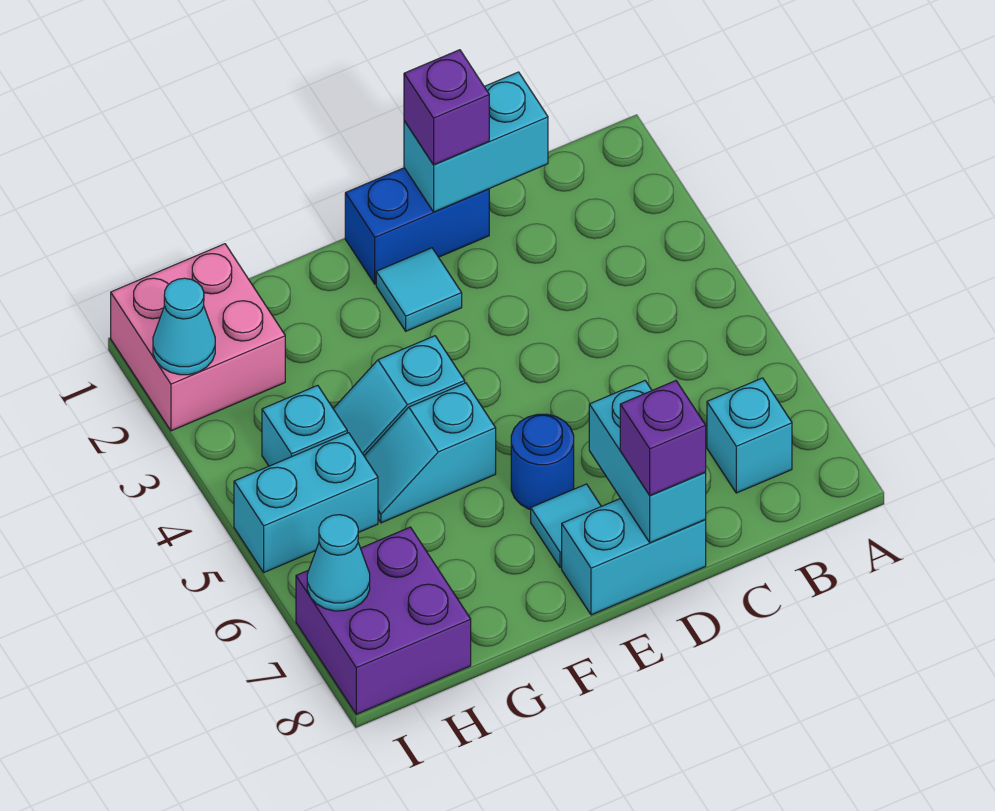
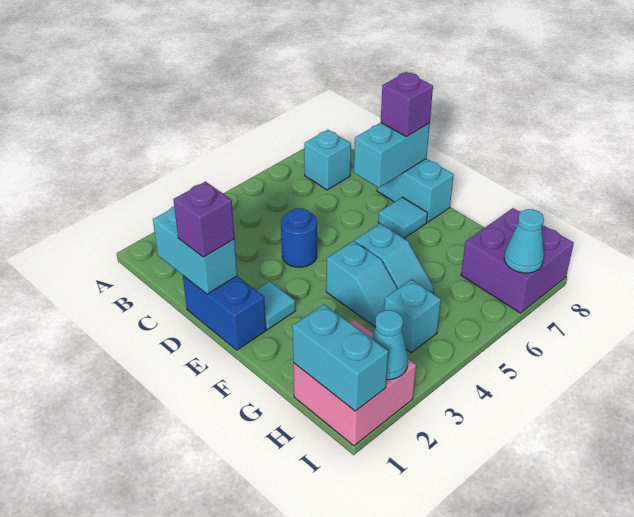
blue 1x1 round brick [511,414,574,510] -> blue 1x1 round brick moved to [281,208,317,267]
cyan 1x2 brick [234,433,378,572] -> cyan 1x2 brick moved to [292,304,388,411]

